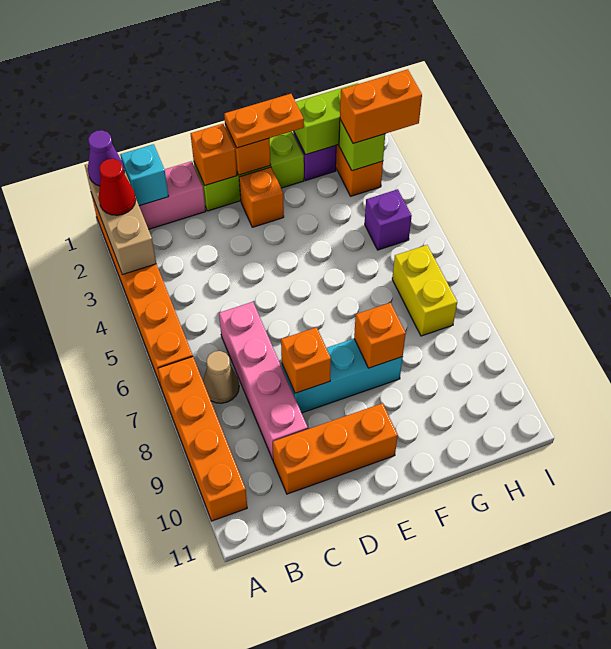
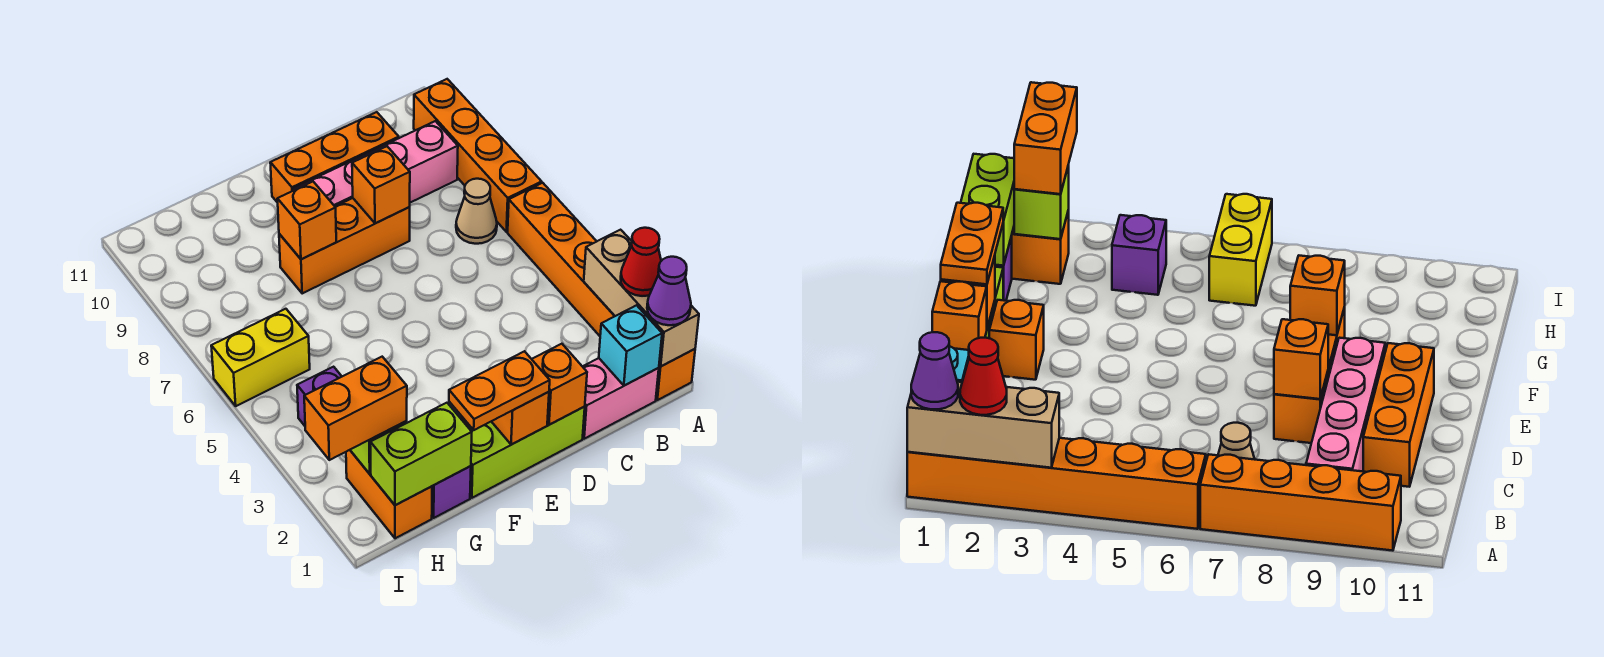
pink 1x4 brick [219,302,308,459] -> pink 1x4 brick turned to [293,121,458,206]
cyan 1x3 brick [282,339,403,413] -> orange 1x3 brick [279,198,410,293]
yellow 1x2 brick [392,245,457,336] -> yellow 1x2 brick turned to [211,309,310,406]

